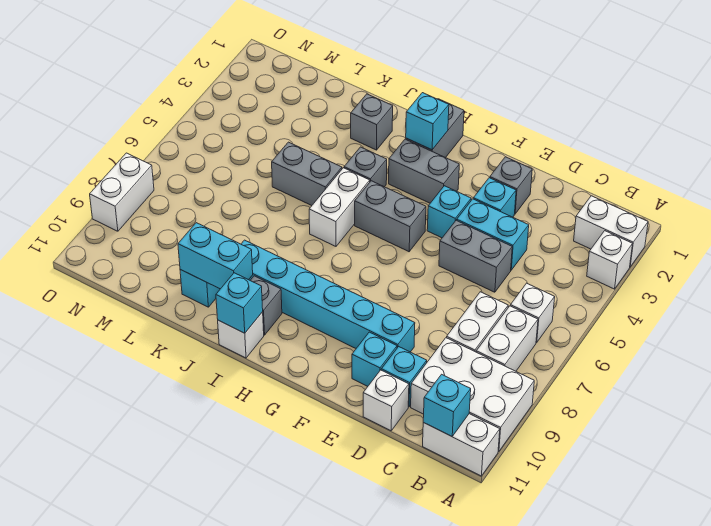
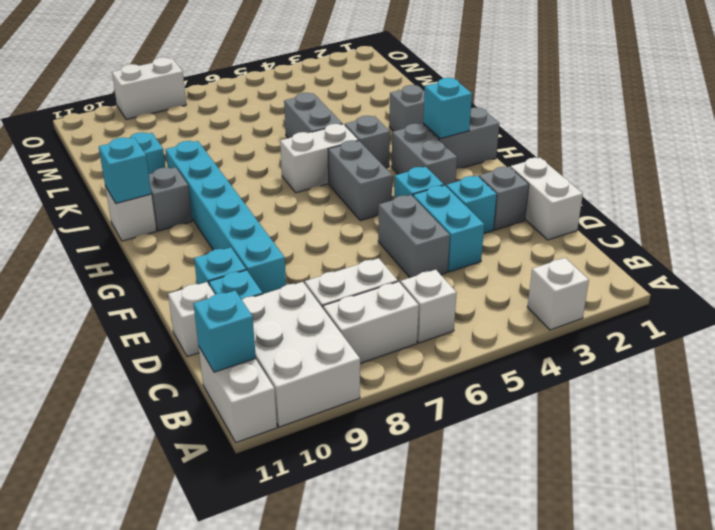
white 1x2 brick [574,196,648,267] -> white 1x2 brick moved to [511,158,583,240]
cyan 1x2 brick [178,223,253,289] -> none

